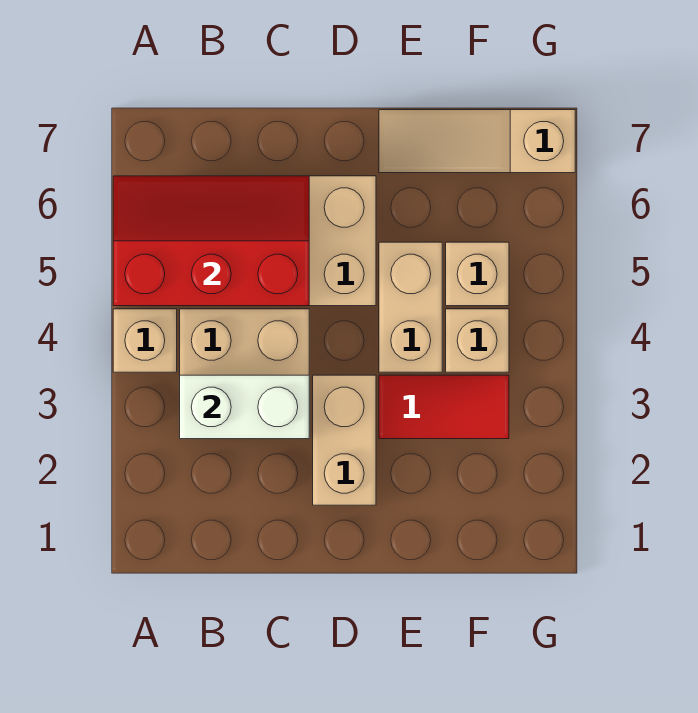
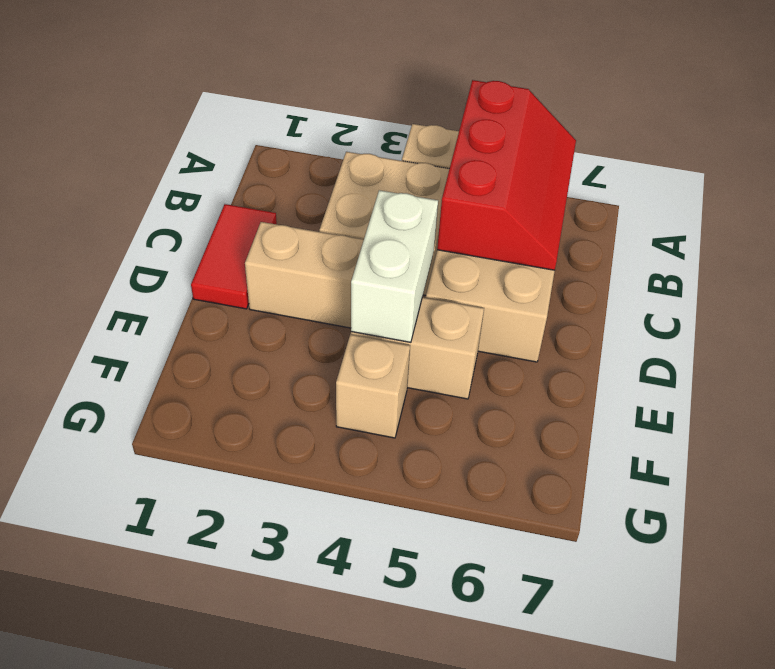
white 1x2 brick [180,375,309,439] -> white 1x2 brick moved to [351,190,438,342]
red 1x2 tile [379,375,509,439] -> red 1x2 tile moved to [191,204,277,309]
tan 1x3 slope [379,110,575,173] -> none
tan 1x1 brick [446,242,509,306] -> none

